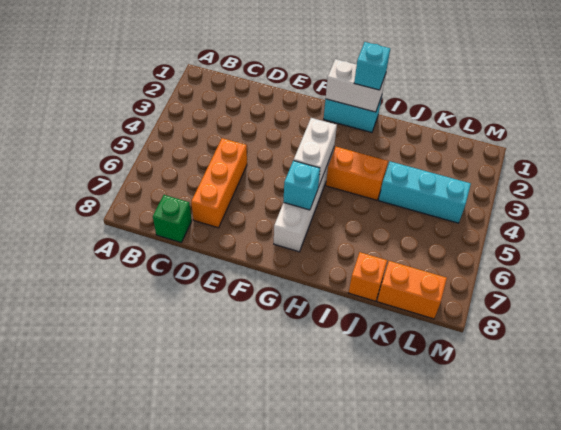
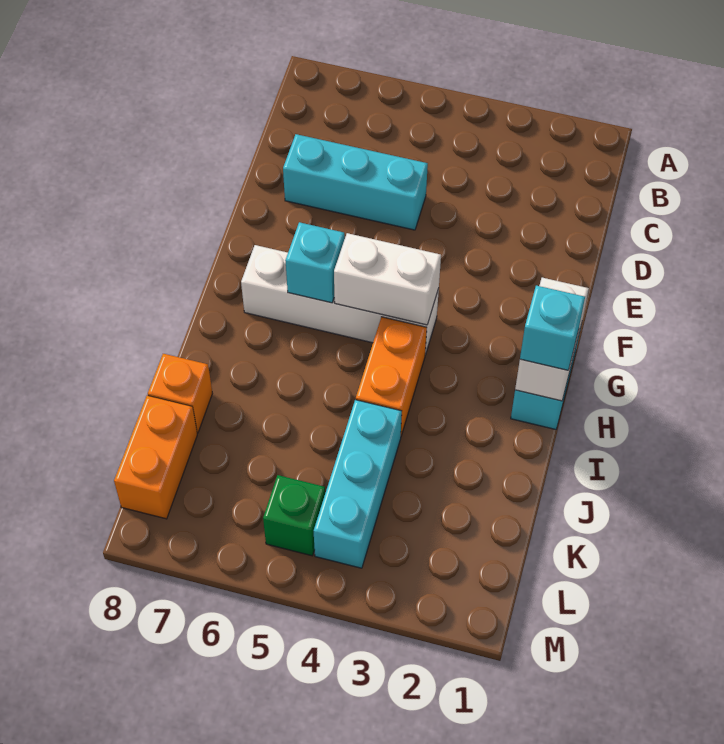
green 1x1 brick [153,195,192,242] -> green 1x1 brick moved to [263,475,325,556]
orange 1x3 brick [191,138,247,228] -> cyan 1x3 brick [283,134,428,230]

